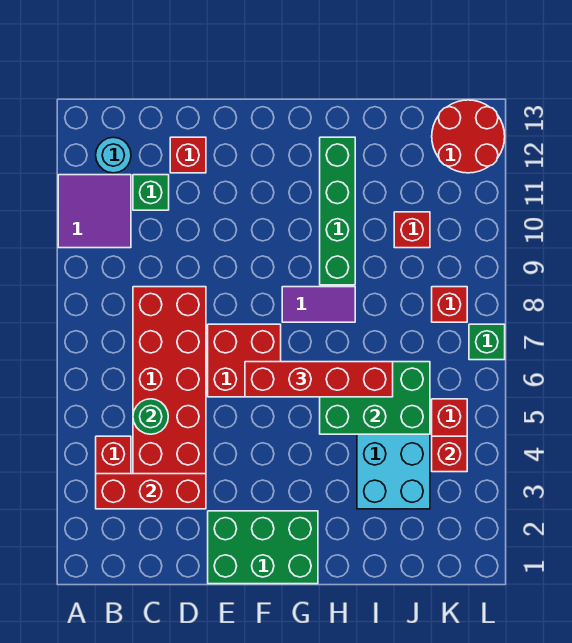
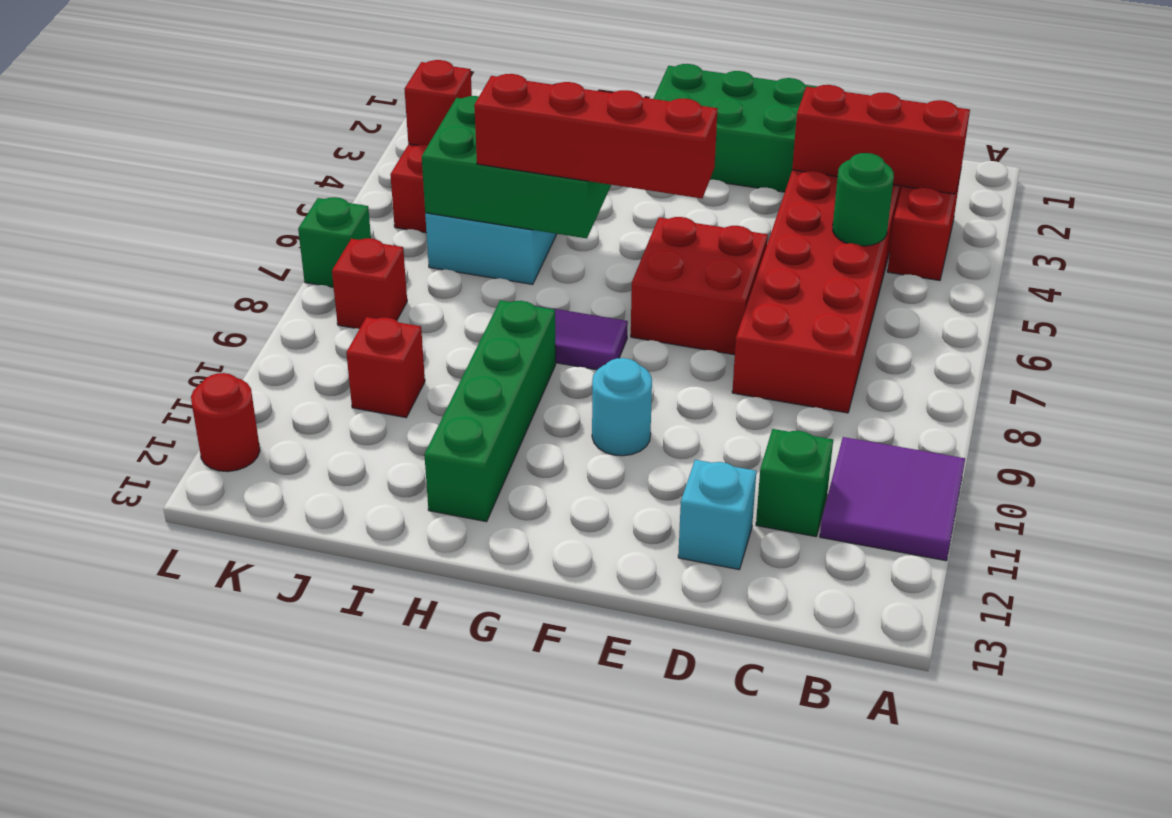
cyan 1x1 round brick [96,137,131,173] -> cyan 1x1 round brick moved to [592,358,652,456]
red 1x1 brick [170,137,206,173] -> cyan 1x1 brick [678,460,756,570]
red 2x2 round brick [432,100,505,173] -> red 1x1 round brick [191,373,260,472]

